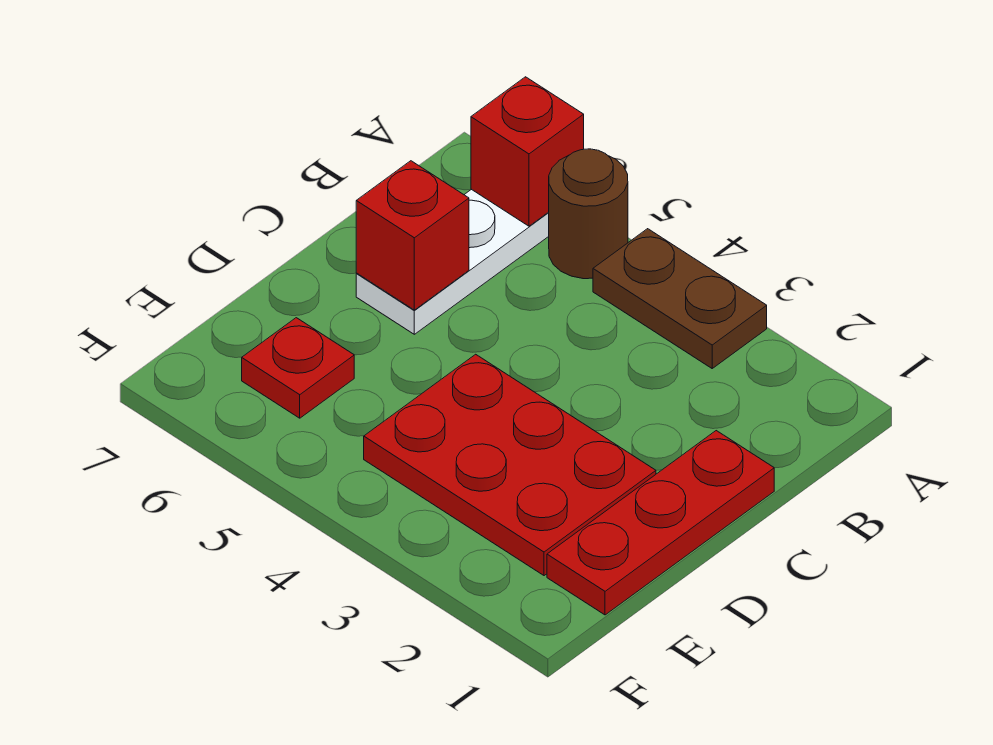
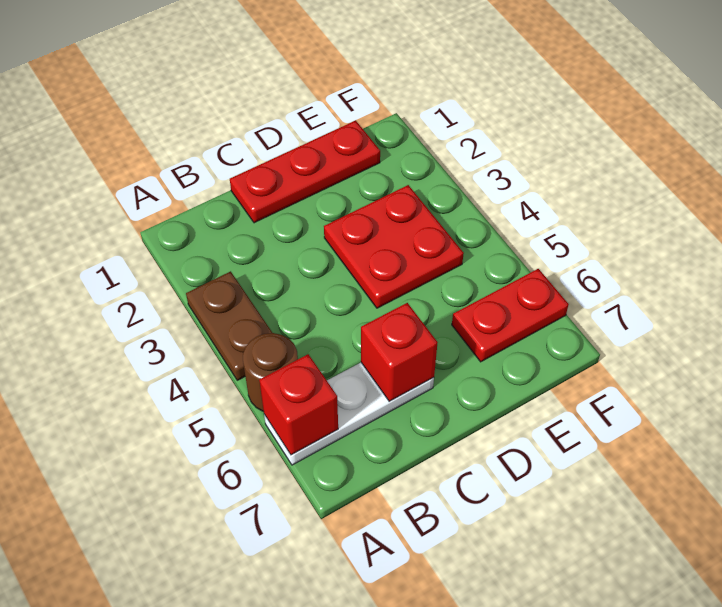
red 2x3 plate [364,354,656,576] -> red 2x2 plate [324,185,464,308]
red 1x1 plate [242,318,354,418] -> red 1x2 plate [452,269,569,362]

